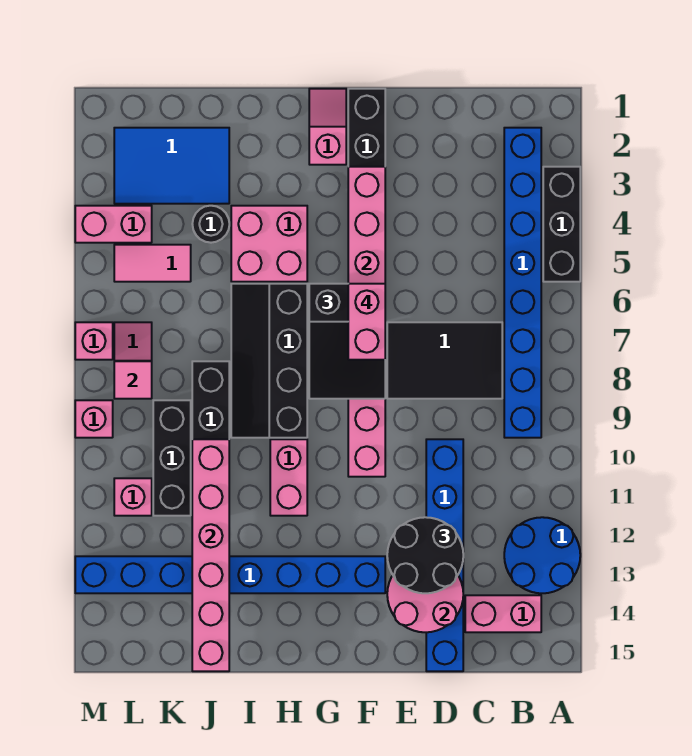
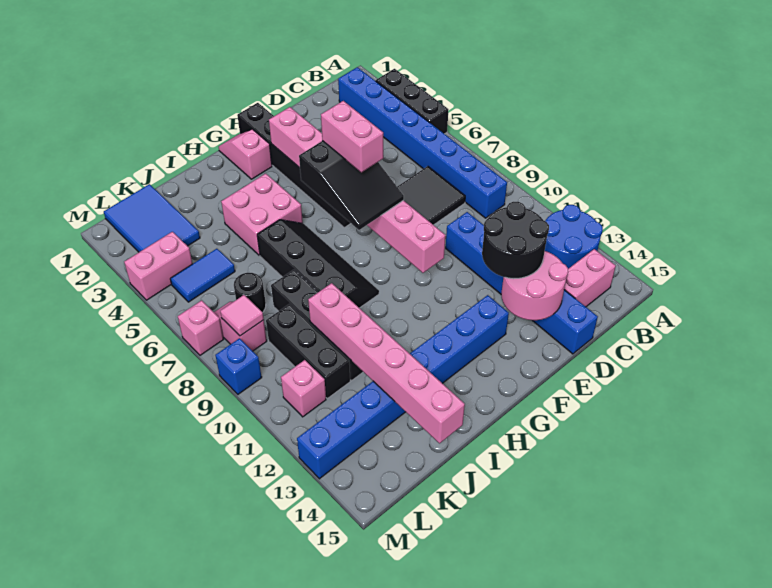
black 2x4 slope [231,284,307,438] -> black 2x4 slope turned to [257,220,379,308]
pink 1x2 brick [270,439,307,516] -> none
blue 2x3 tile [114,128,229,204] -> blue 2x3 tile turned to [104,184,200,252]
black 1x1 round brick [192,206,229,243] -> black 1x1 round brick moved to [234,273,266,312]
pink 1x2 tile [114,245,191,282] -> blue 1x2 tile [170,249,235,302]
pink 1x1 brick [75,400,113,438] -> blue 1x1 brick [215,338,262,394]

